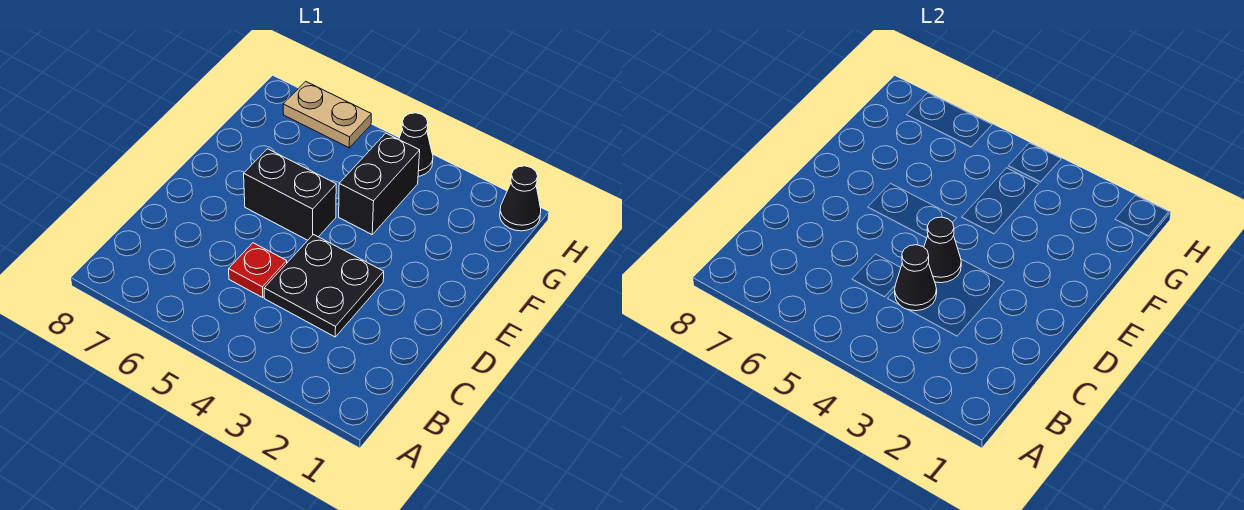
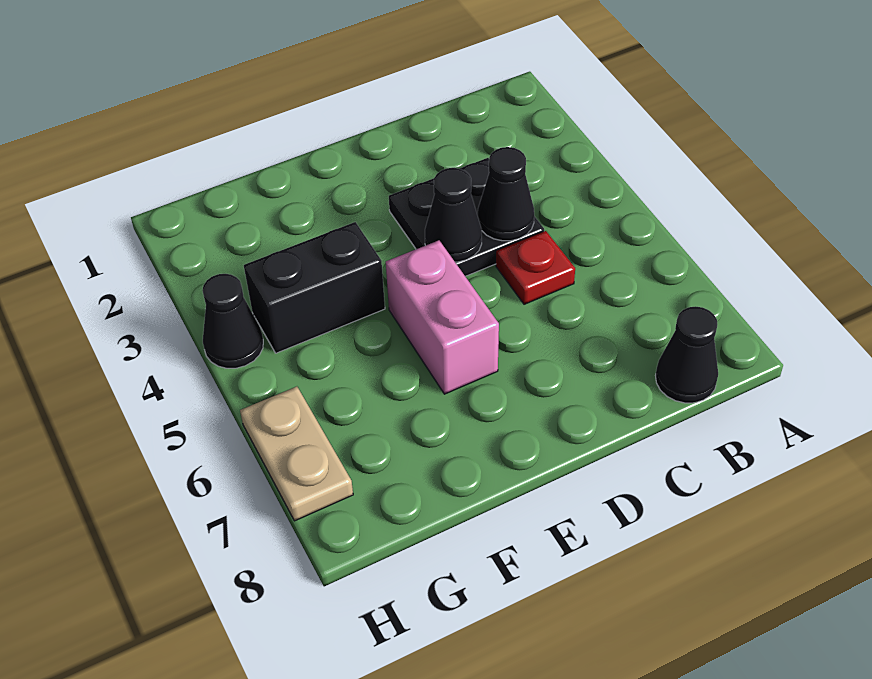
black 1x2 brick [244,149,336,240] -> pink 1x2 brick [386,240,499,394]
black 1x1 cone [500,166,541,231] -> black 1x1 cone moved to [656,306,718,403]

